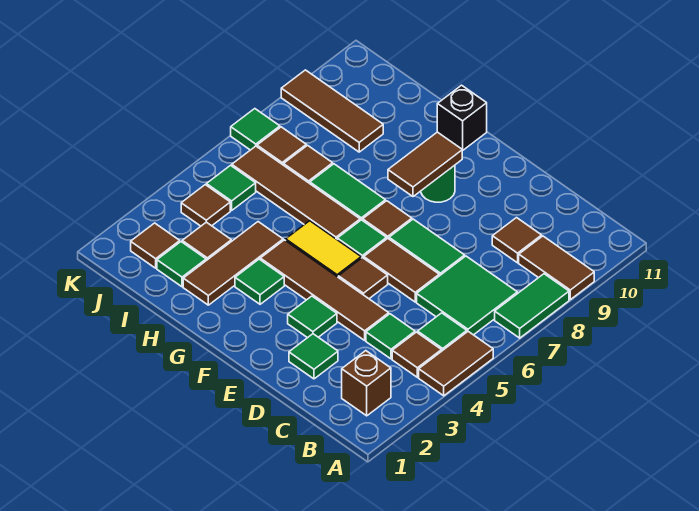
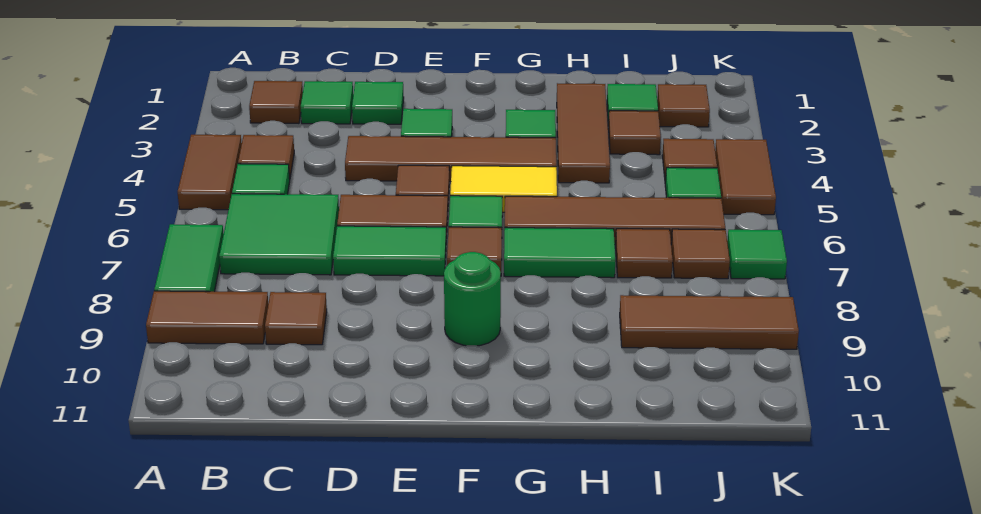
brown 1x1 brick [342,351,391,416] -> brown 1x1 tile [249,81,303,123]
green 1x1 tile [366,314,415,359] -> green 1x1 tile moved to [301,81,353,124]
brown 1x2 tile [388,132,463,197] -> brown 1x2 tile moved to [715,139,776,215]
black 1x1 brick [437,85,487,150] -> none

